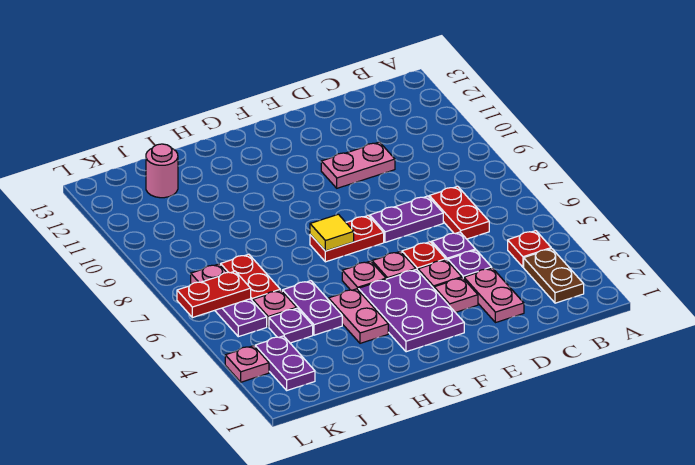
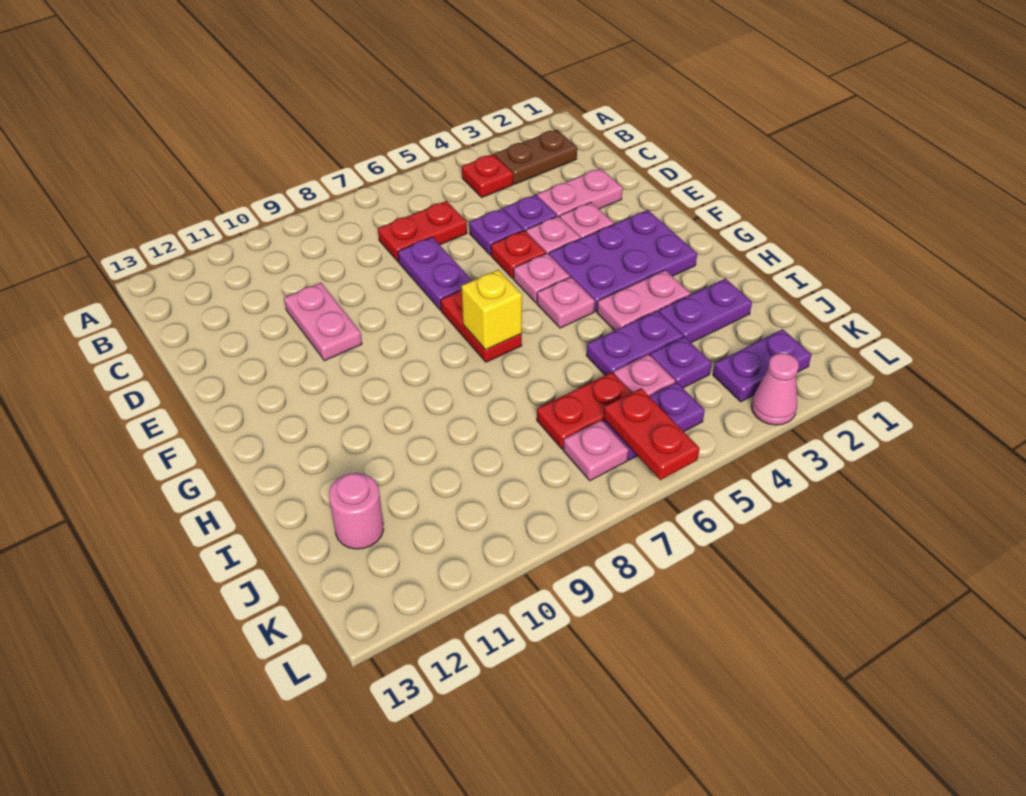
yellow 1x1 tile [310,214,354,251] -> yellow 1x1 brick [462,270,522,350]
none -> purple 1x2 plate [659,278,752,343]
pink 1x1 plate [225,346,269,382] -> pink 1x1 cone [751,353,799,425]

